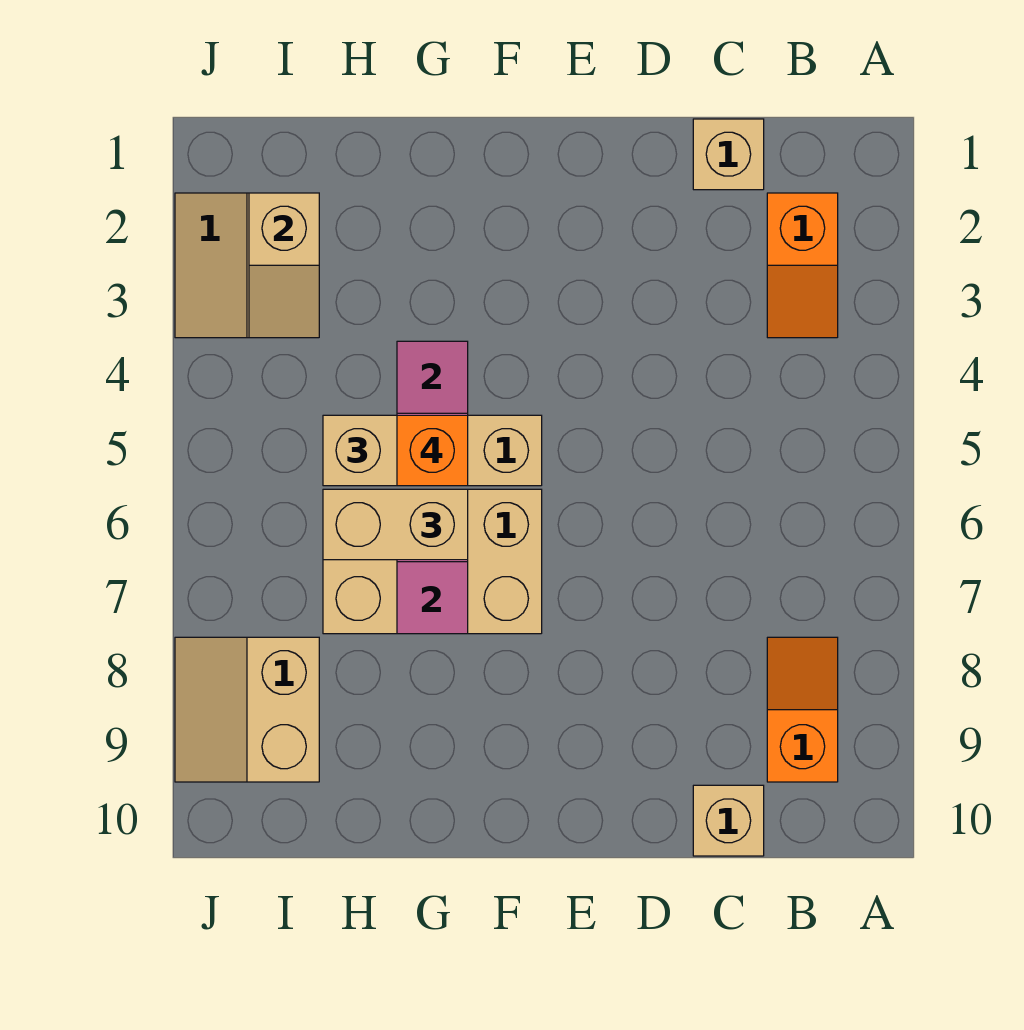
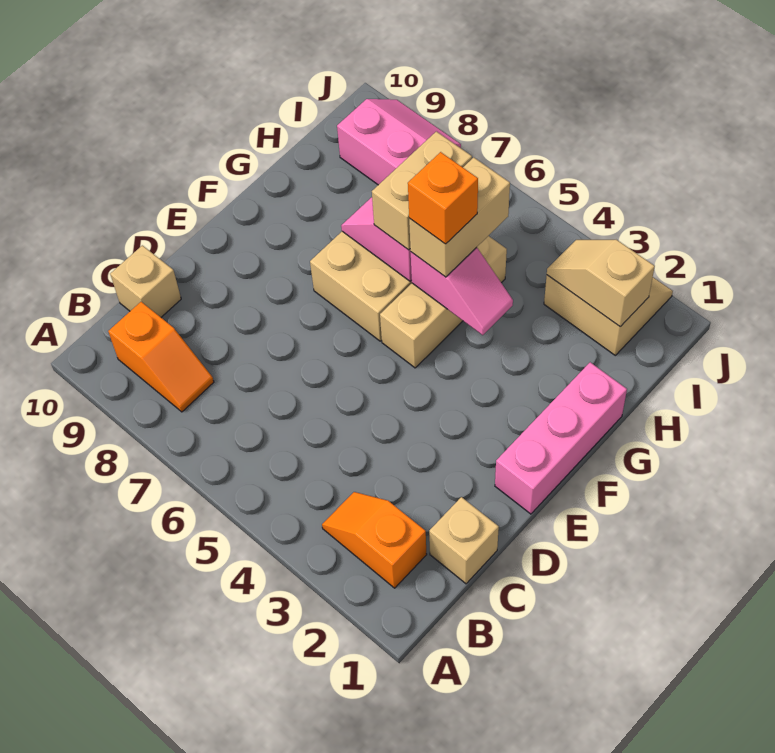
none -> pink 1x3 brick [495,362,627,514]
tan 2x2 slope [175,637,319,782] -> pink 2x2 slope [337,99,461,185]

